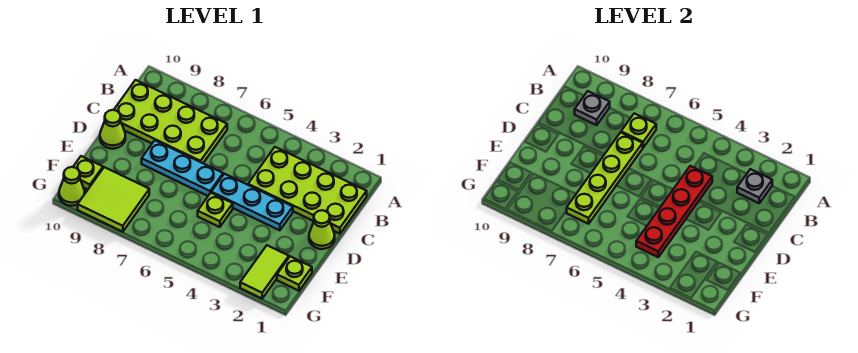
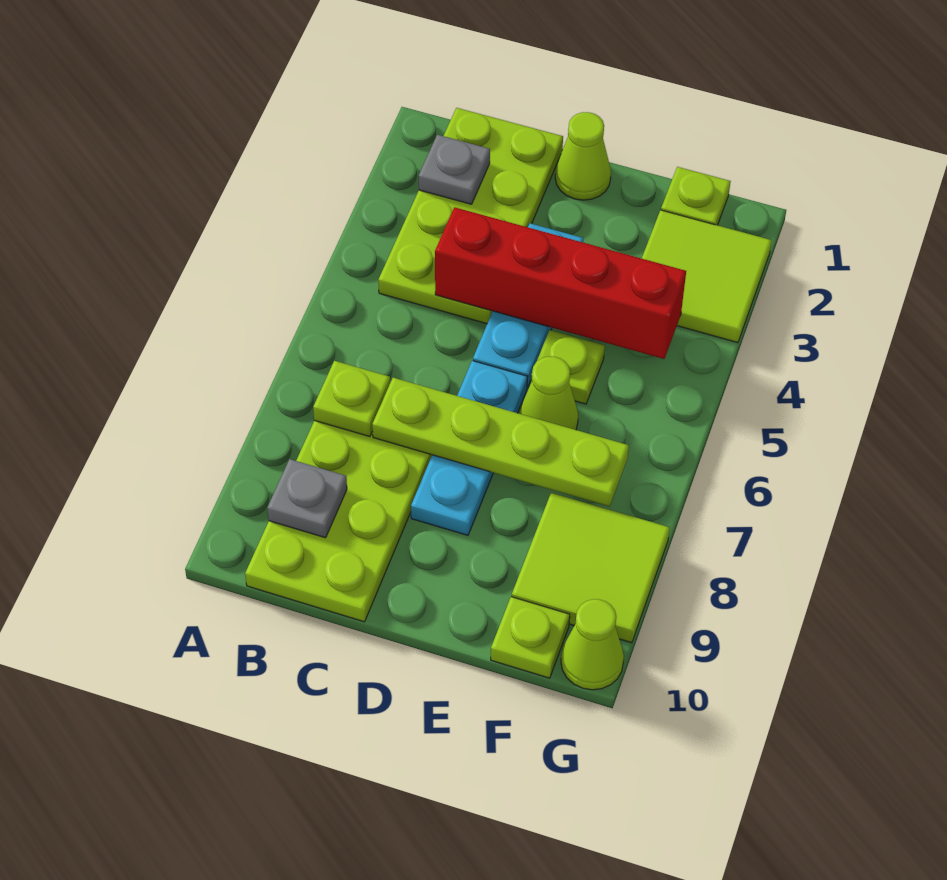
red 1x4 plate [636,166,712,257] -> red 1x4 brick [435,207,686,359]
lime 1x1 cone [100,110,125,149] -> lime 1x1 cone moved to [519,356,578,430]
lime 1x2 tile [240,245,289,298] -> lime 2x2 tile [642,210,772,343]

